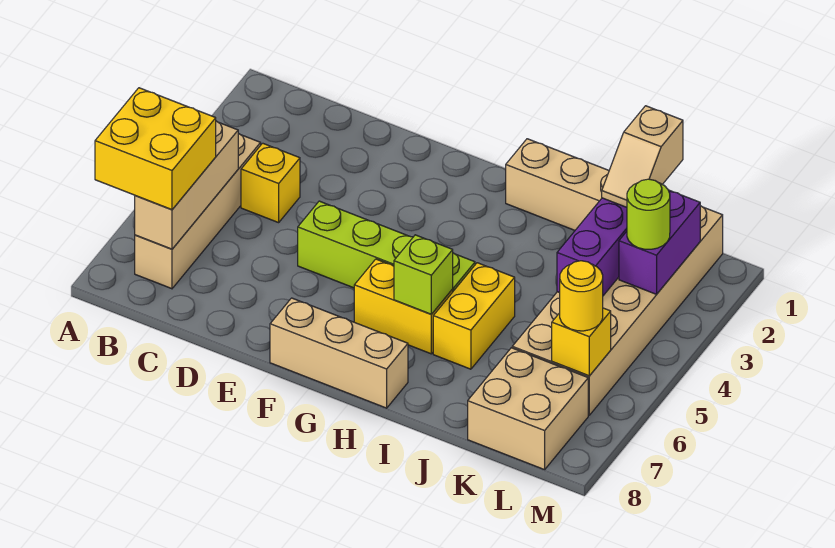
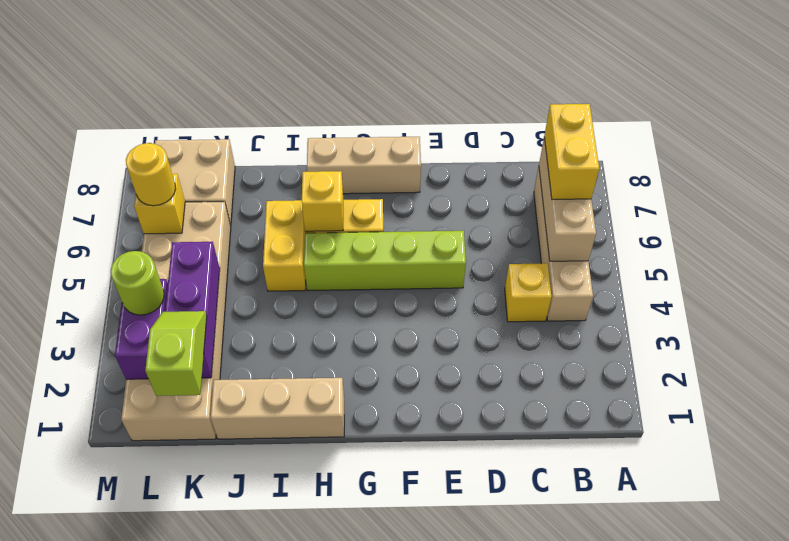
yellow 2x2 brick [95,88,216,210] -> yellow 1x2 brick [544,104,599,200]
lime 1x1 brick [394,235,453,314] -> yellow 1x1 brick [302,171,343,231]
tan 1x2 slope [602,106,683,207] -> lime 1x2 slope [145,311,207,396]

